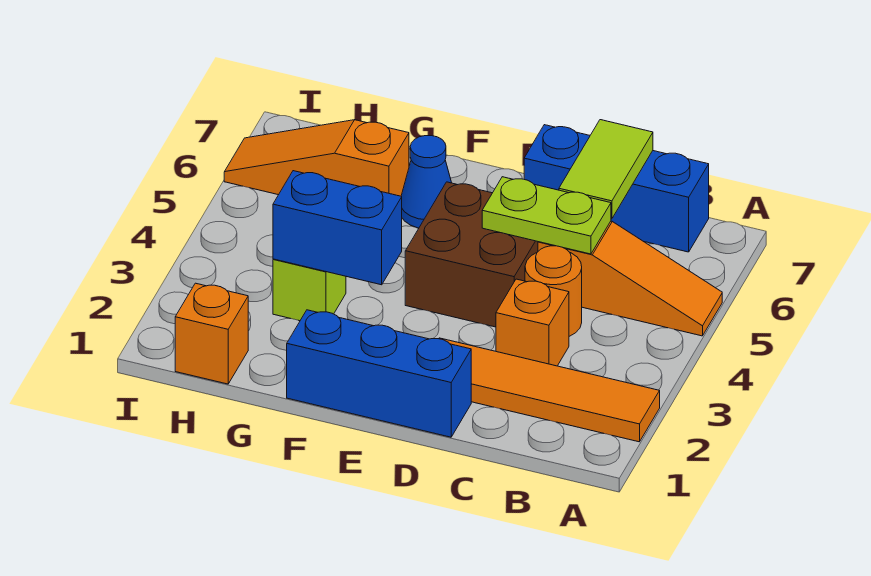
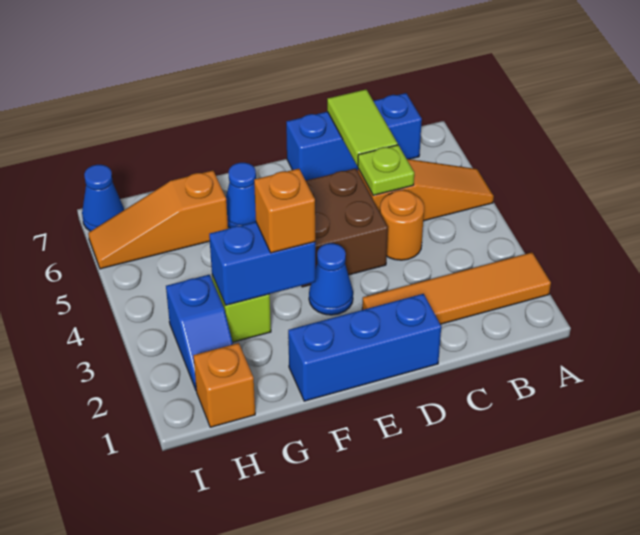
orange 1x1 brick [496,279,569,366] -> orange 1x1 brick moved to [254,169,315,253]
lime 1x2 plate [482,177,611,254] -> lime 1x1 plate [358,145,414,196]
none -> blue 1x1 cone [309,243,353,315]
none -> blue 1x2 slope [166,275,233,390]
none -> blue 1x1 cone [82,165,124,231]

